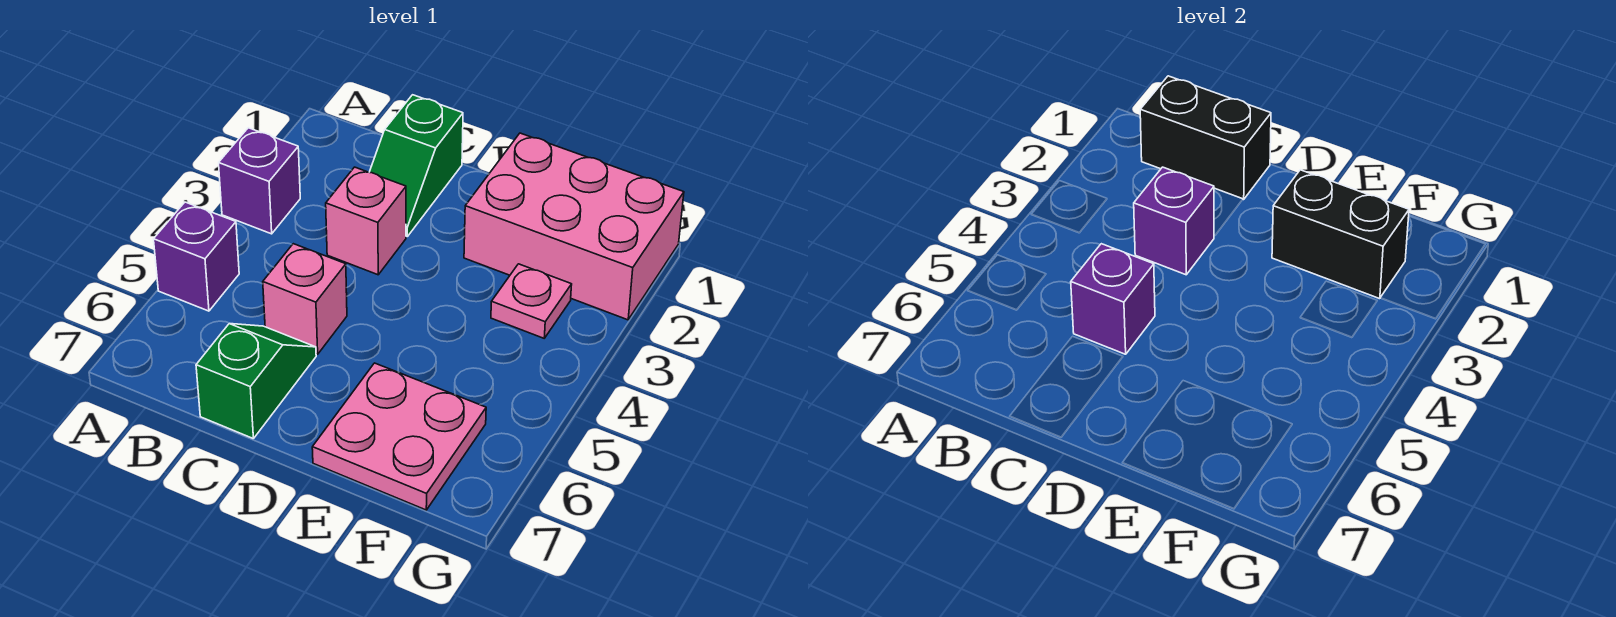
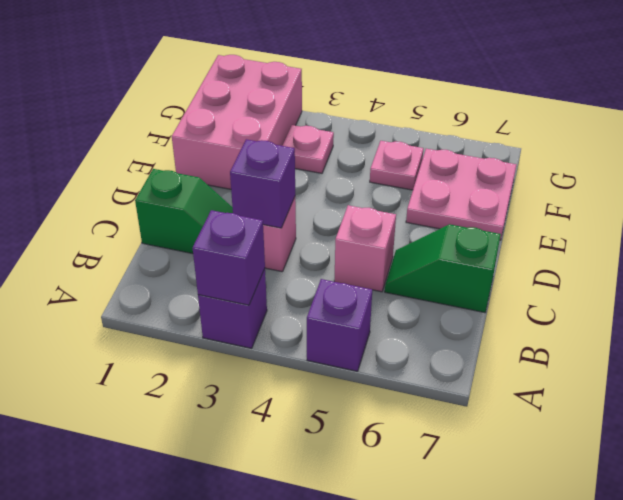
black 1x2 brick [1140,76,1271,199] -> none
purple 1x1 brick [1071,244,1155,354] -> purple 1x1 brick moved to [193,210,265,305]
black 1x2 brick [1272,170,1409,299] -> none
none -> pink 1x1 plate [370,141,424,190]

